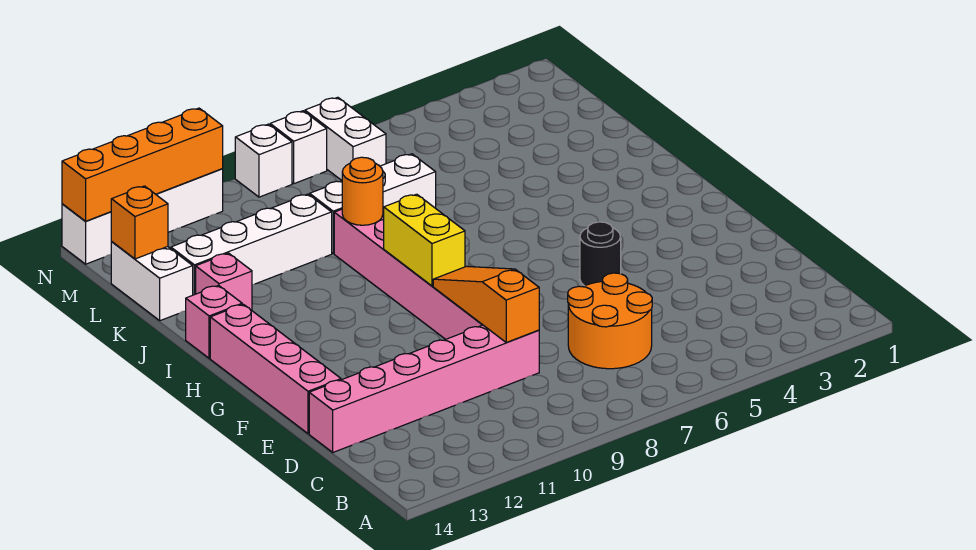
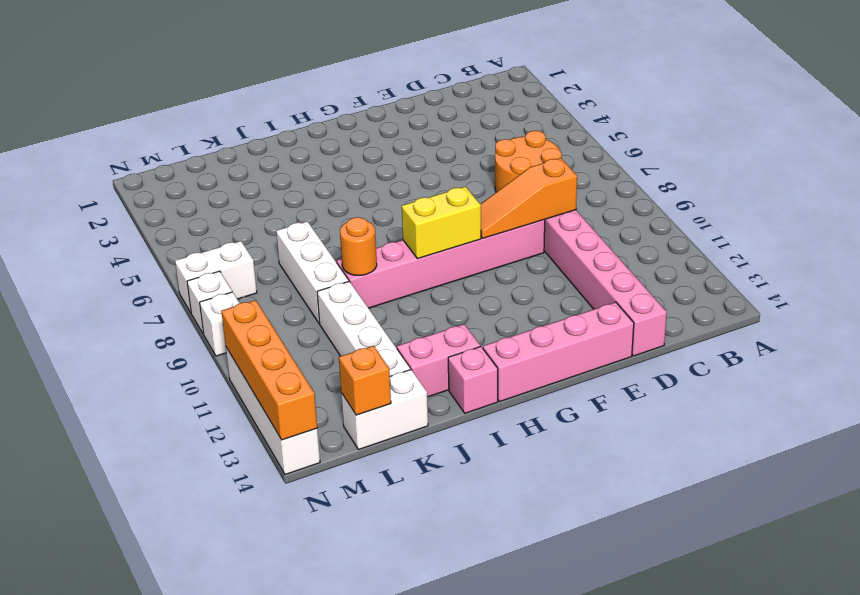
black 1x1 round brick [580,222,621,286] -> none
pink 1x1 brick [196,253,252,310] -> pink 1x2 brick [397,324,480,397]

